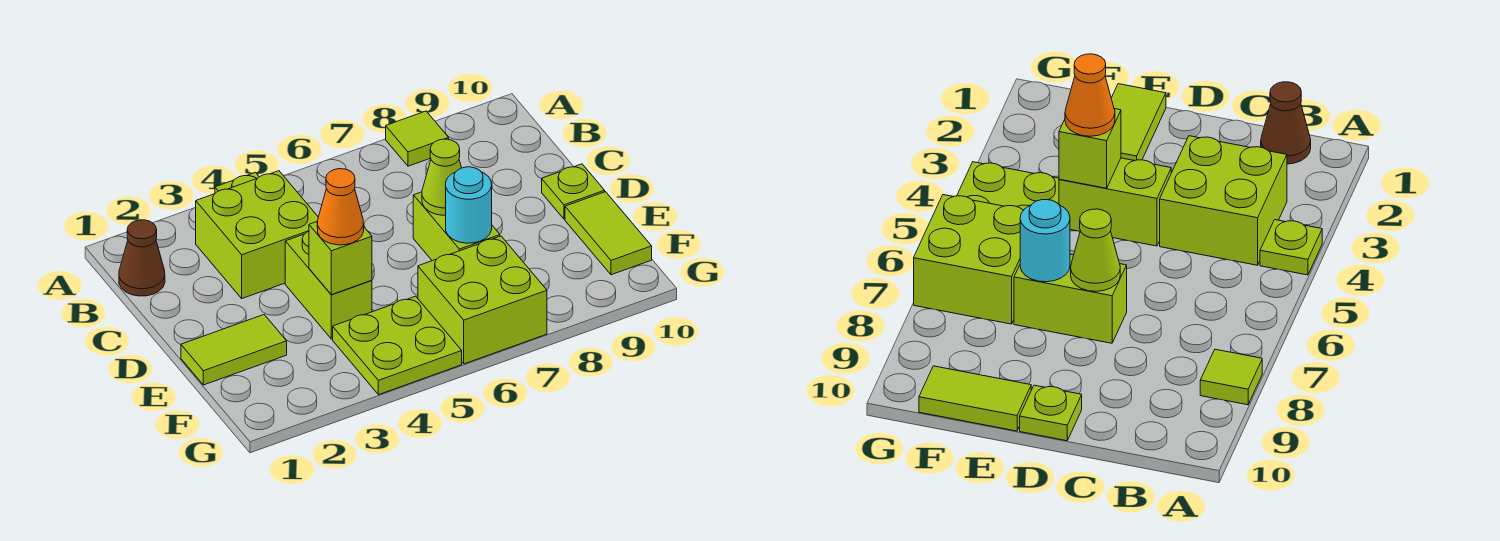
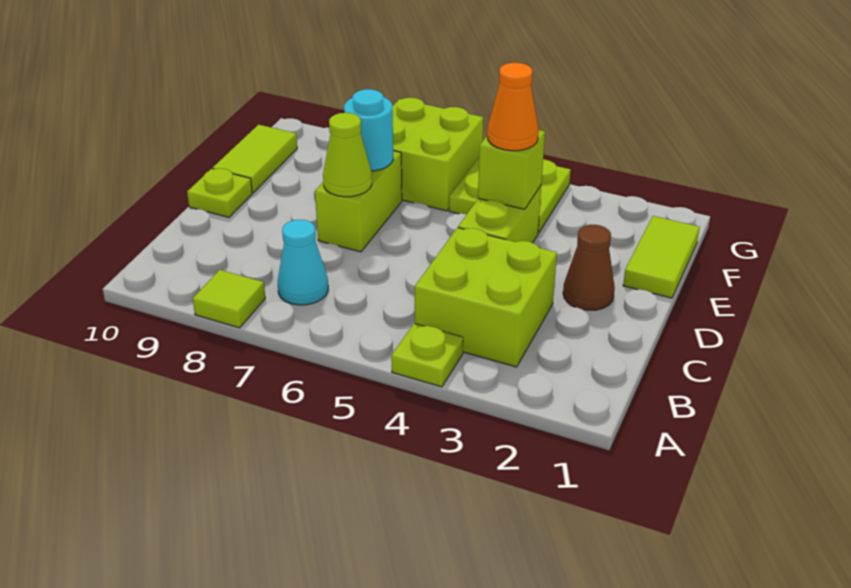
brown 1x1 cone [119,220,165,296] -> brown 1x1 cone moved to [563,225,615,310]
none -> cyan 1x1 cone [278,220,328,305]
lime 1x2 tile [181,315,287,385] -> lime 1x2 tile turned to [623,216,700,298]

